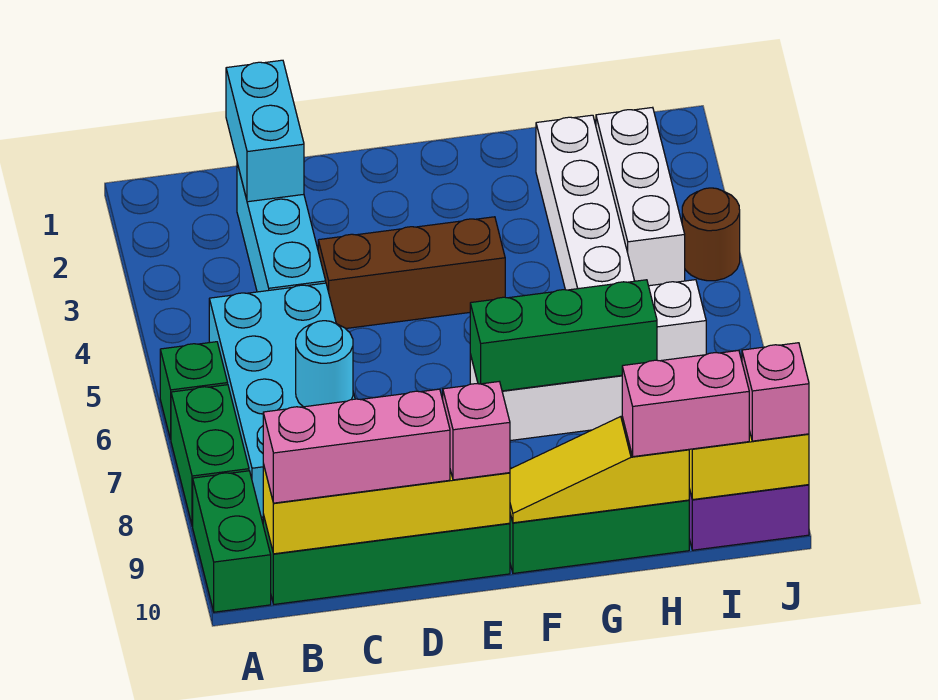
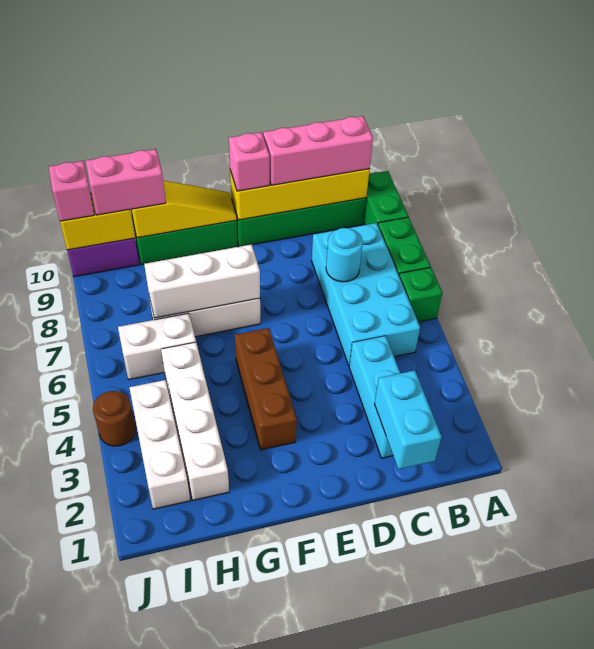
brown 1x3 brick [318,217,505,329] -> brown 1x3 brick turned to [235,328,297,450]
green 1x3 brick [470,280,657,391] -> white 1x3 brick [144,245,260,318]

